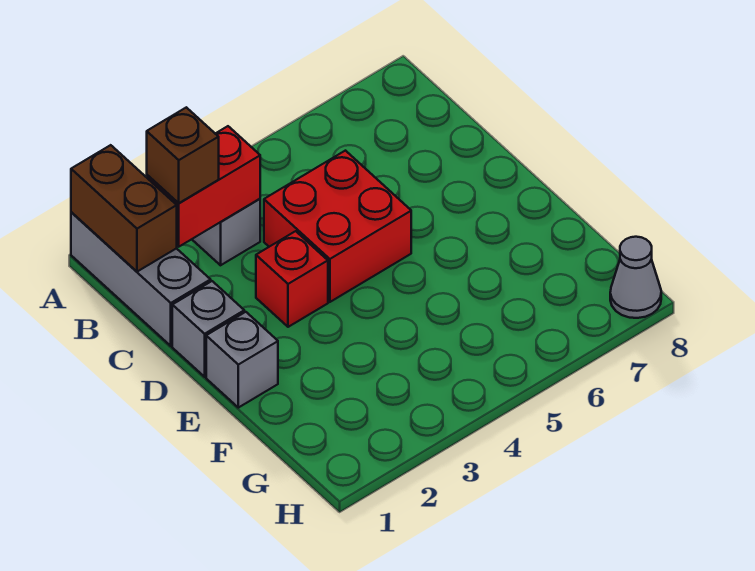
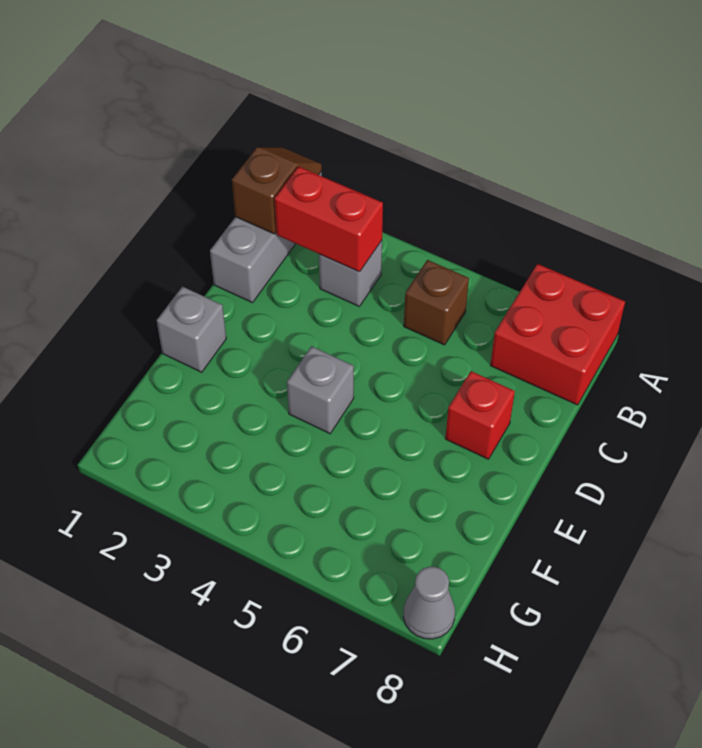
brown 1x2 brick [71,145,177,272] -> brown 1x2 slope [232,147,322,234]
brown 1x1 brick [147,107,219,203] -> brown 1x1 brick moved to [404,260,469,345]
red 2x2 brick [264,151,411,302] -> red 2x2 brick moved to [490,264,625,405]
grey 1x1 brick [172,281,244,377] -> grey 1x1 brick moved to [287,346,354,434]
red 1x1 brick [256,231,328,327] -> red 1x1 brick moved to [445,371,515,459]

